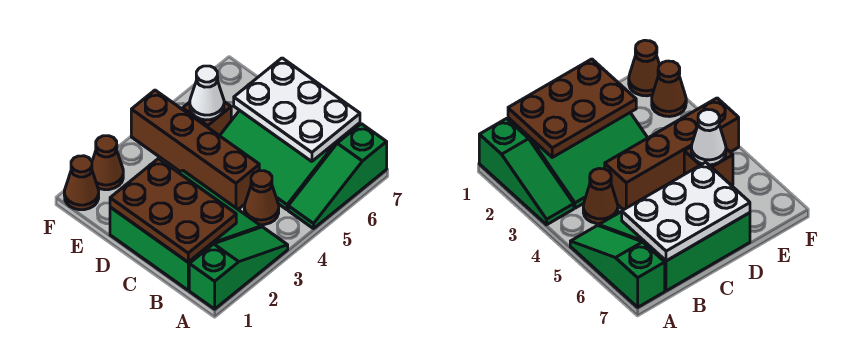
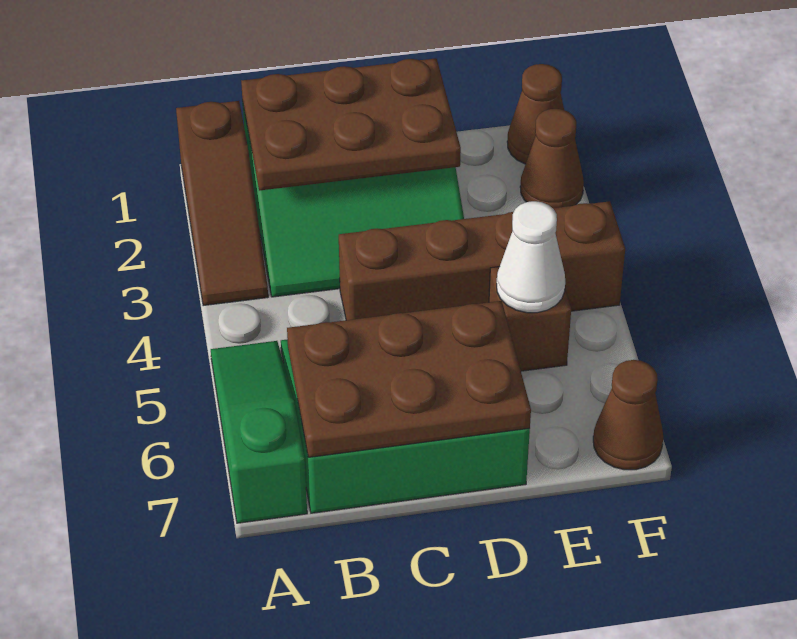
green 1x3 slope [189,227,288,309] -> brown 1x3 slope [176,101,268,306]
brown 1x1 cone [244,171,279,225] -> brown 1x1 cone moved to [593,360,663,470]
white 2x3 plate [234,58,360,161] -> brown 2x3 plate [287,301,531,457]

